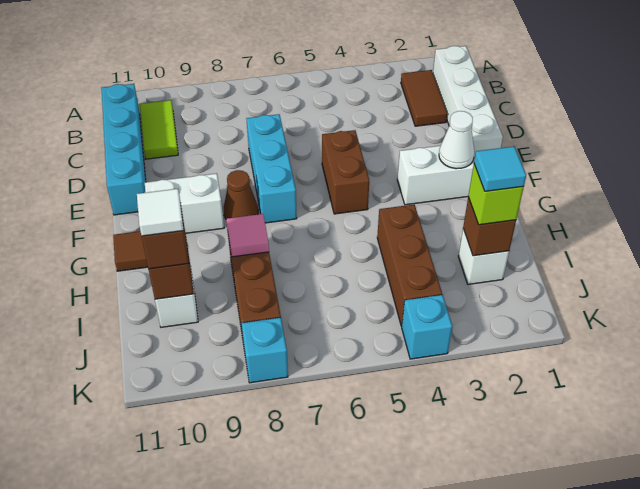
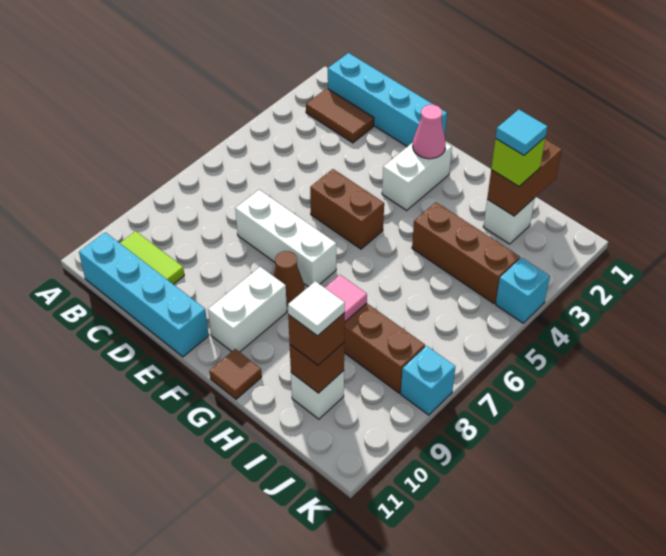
white 1x4 brick [433,46,503,158] -> cyan 1x4 brick [328,53,447,147]
cyan 1x3 brick [246,114,297,223] -> white 1x3 brick [235,190,336,287]
white 1x1 cone [439,111,475,169] -> pink 1x1 cone [413,105,446,159]
brown 1x1 brick [463,197,516,256] -> brown 1x2 brick [487,139,562,216]

